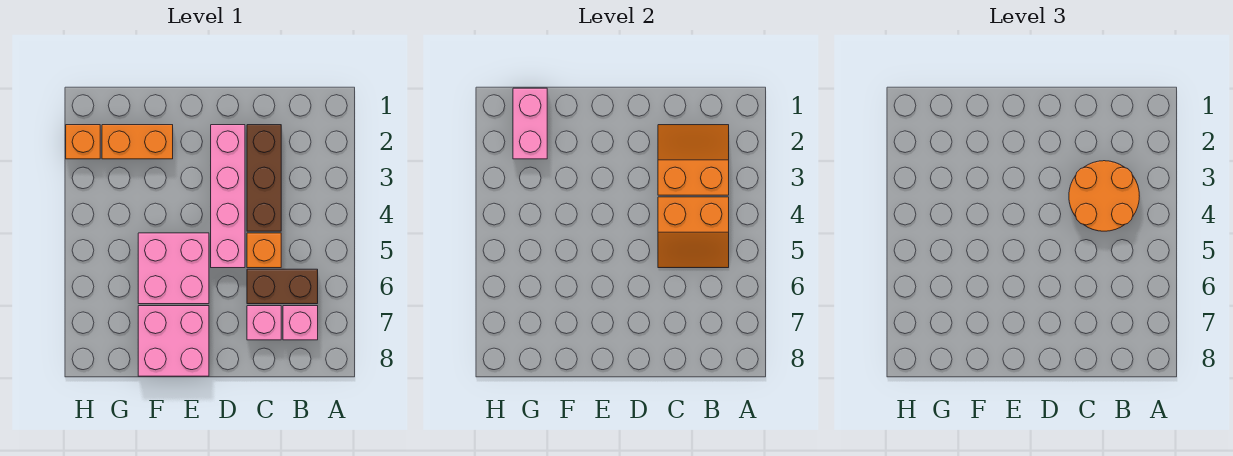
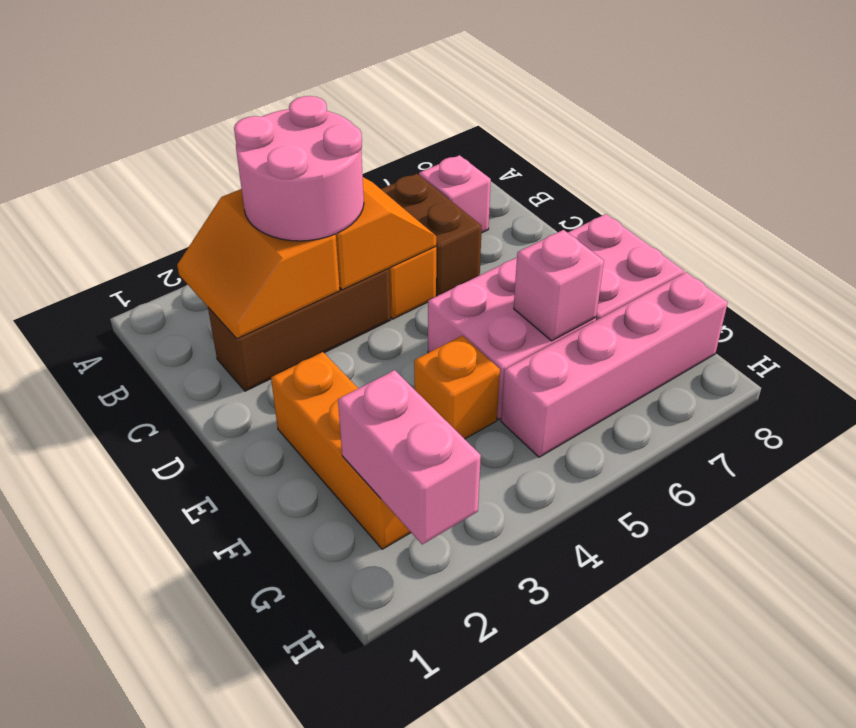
orange 2x2 round brick [1069,161,1139,231] -> pink 2x2 round brick [234,96,364,241]
pink 1x1 brick [247,306,281,340] -> pink 1x1 brick moved to [514,230,604,341]
pink 1x4 brick [211,125,245,268] -> pink 1x4 brick moved to [501,272,728,457]
orange 1x2 brick [102,125,173,159] -> orange 1x3 brick [271,352,411,549]
pink 1x2 brick [513,88,547,159] -> pink 1x2 brick turned to [338,370,481,545]
orange 1x1 brick [66,125,100,159] -> orange 1x1 brick moved to [414,336,500,439]

